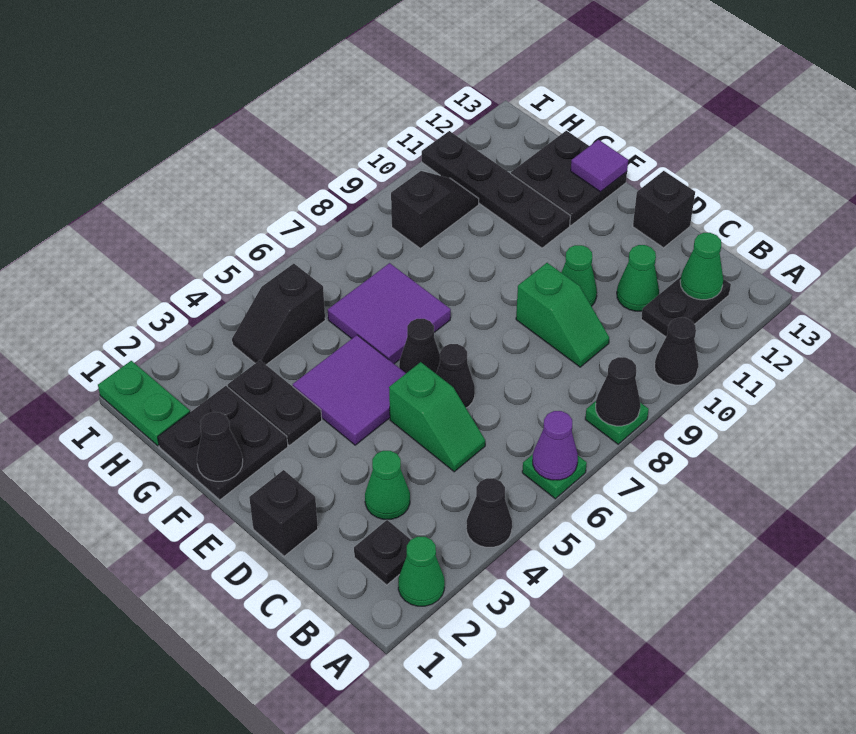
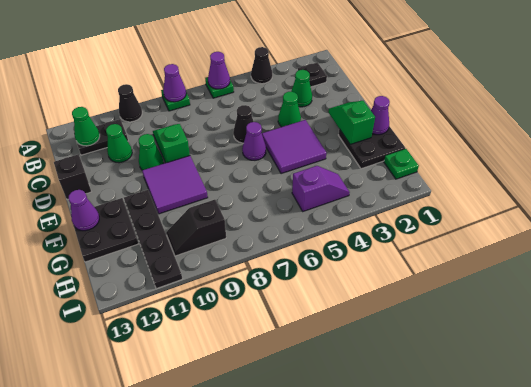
green 1x1 cone [398,537,445,606] -> green 1x1 cone moved to [278,92,301,127]
black 1x1 cone [596,357,640,426] -> purple 1x1 cone [163,64,186,102]
green 1x2 slope [389,362,485,472] -> green 1x2 slope moved to [328,101,375,144]
black 1x1 brick [249,470,318,556] -> none
black 1x1 cone [399,319,440,373] -> purple 1x1 cone [242,122,266,160]
black 1x1 cone [197,412,243,481] -> purple 1x1 cone [371,96,390,135]
black 1x2 plate [228,360,322,445] -> none
purple 2x2 tile [328,263,451,364] -> purple 2x2 tile moved to [142,156,208,214]
purple 1x1 tile [571,140,628,192] -> purple 1x1 cone [69,190,99,231]
green 1x2 plate [98,361,190,446] -> green 1x1 plate [384,149,419,179]
black 1x2 slope [232,264,325,365] -> purple 1x2 slope [292,166,350,211]

